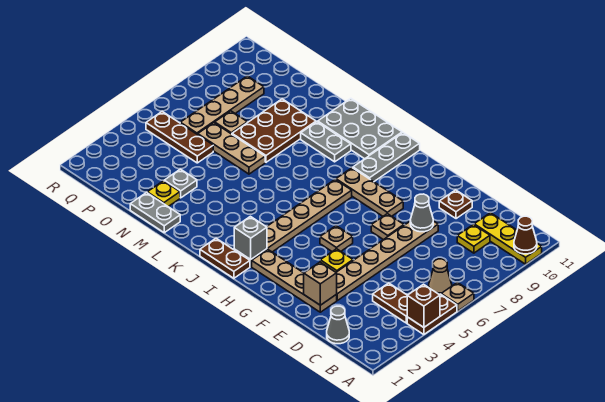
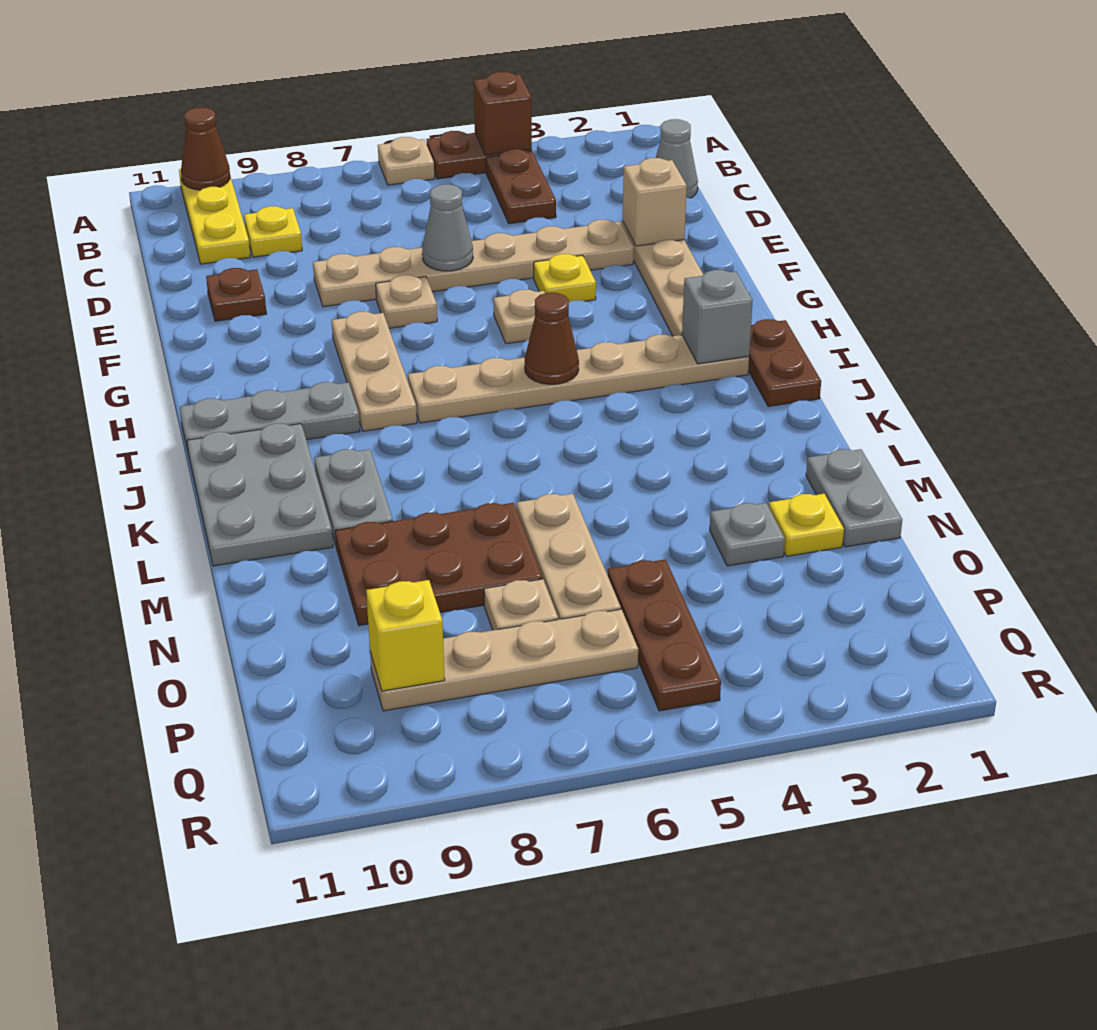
tan 1x1 cone [429,259,452,295] -> none
grey 1x1 cone [410,194,433,232] -> grey 1x1 cone moved to [422,184,473,271]
none -> brown 1x1 cone [525,293,579,384]
none -> yellow 1x1 brick [366,580,445,691]

